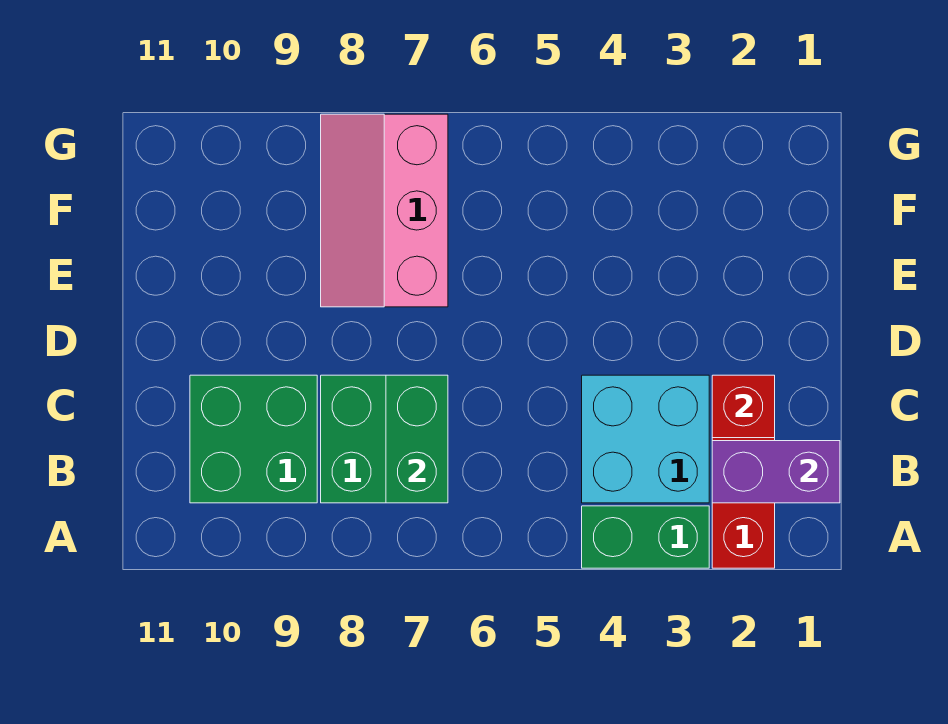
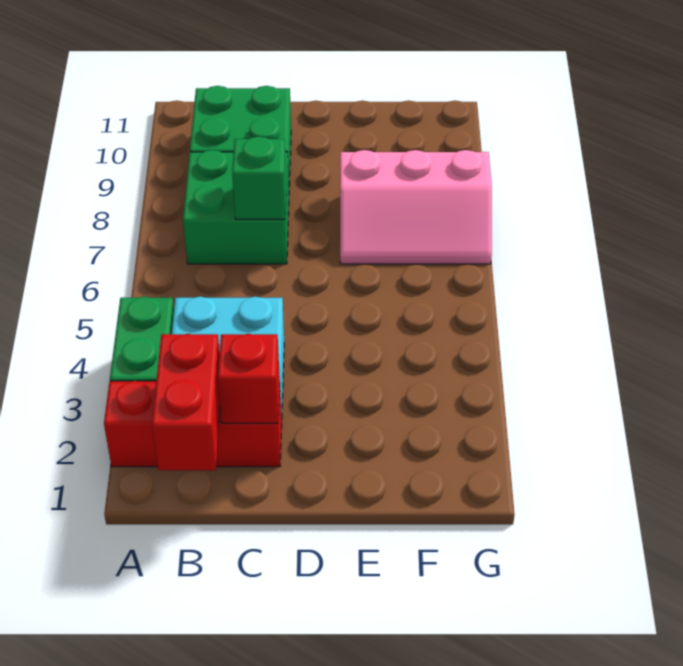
purple 1x2 brick [712,441,840,503] -> red 1x2 brick [152,334,220,470]
green 1x2 brick [386,375,448,503] -> green 1x1 brick [232,137,286,219]
pink 2x3 slope [321,114,448,307] -> pink 2x3 slope turned to [340,150,492,264]

